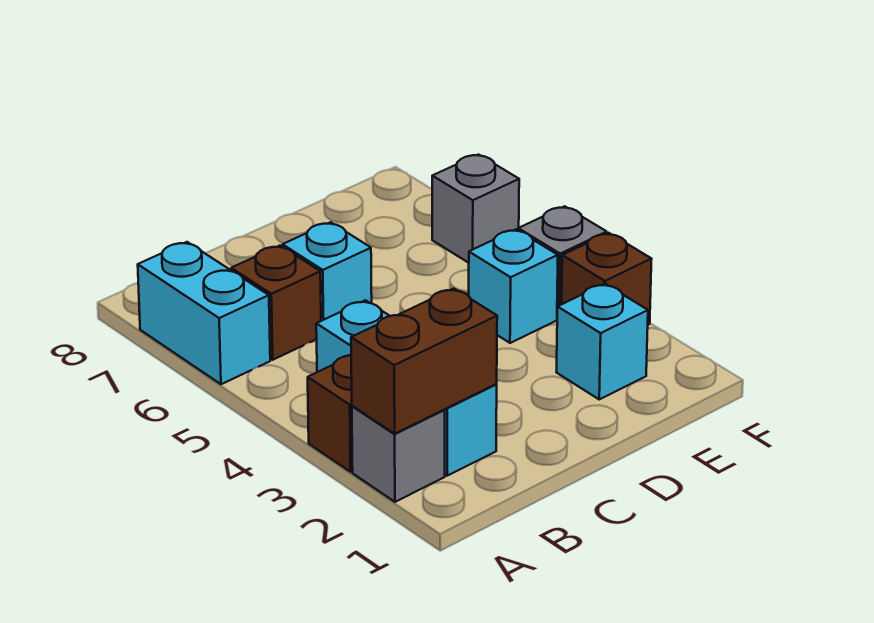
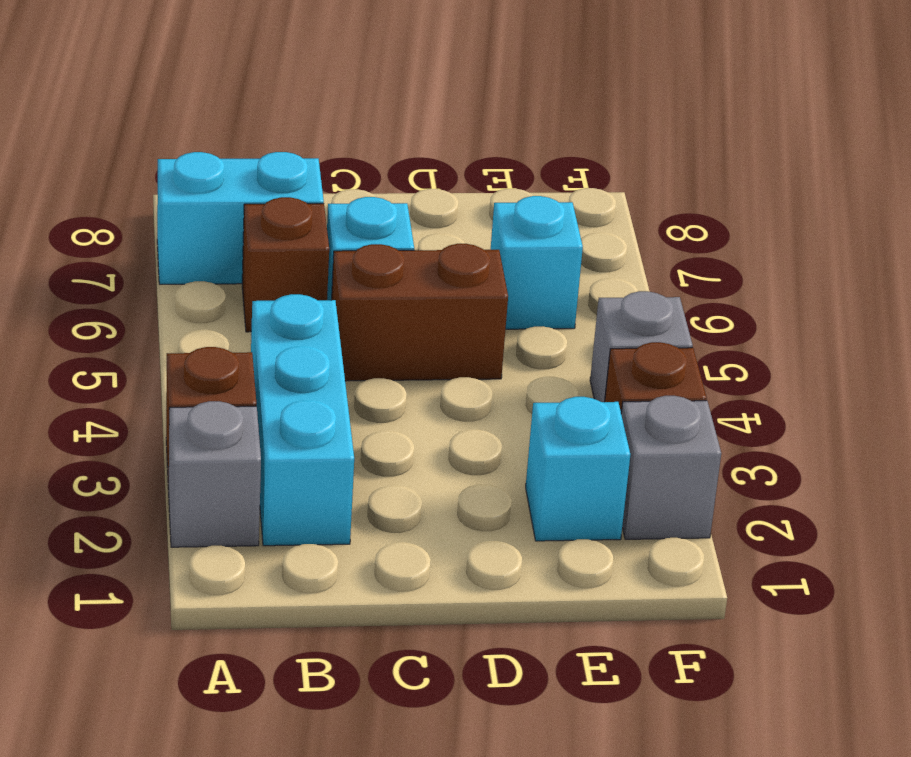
brown 1x2 brick [351,288,497,434] -> brown 1x2 brick moved to [332,244,508,381]
cyan 1x2 brick [138,242,270,384] -> cyan 1x2 brick turned to [157,152,324,284]
cyan 1x1 brick [469,229,558,343] -> cyan 1x1 brick moved to [491,196,583,329]
grey 1x1 brick [432,155,519,263] -> grey 1x1 brick moved to [621,396,721,539]

